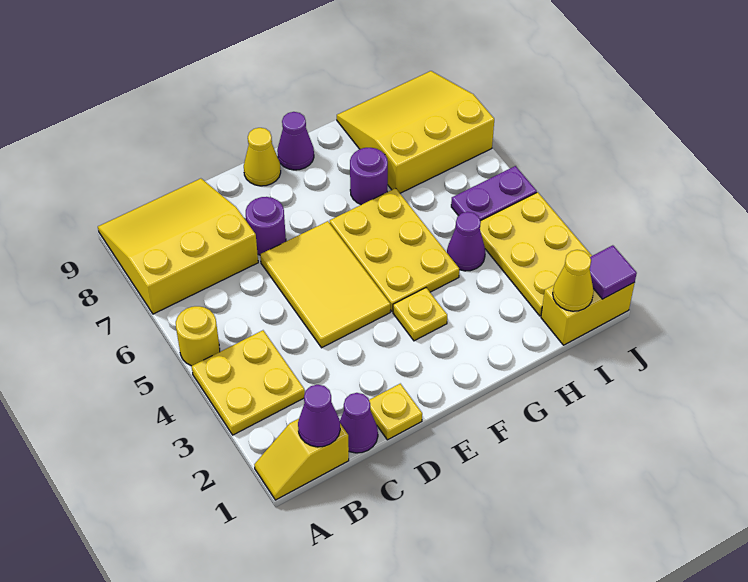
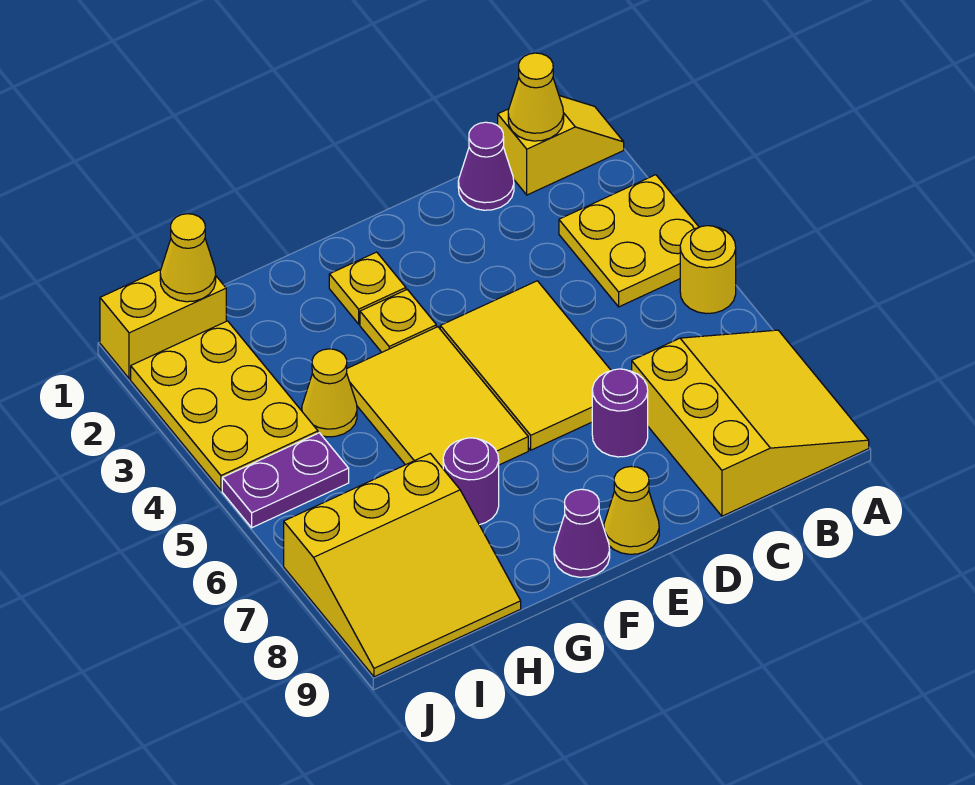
yellow 3x3 slope [98,178,258,314] -> yellow 3x3 slope turned to [632,330,869,516]
purple 1x1 cone [298,385,340,447] -> yellow 1x1 cone [508,53,564,141]
yellow 1x1 plate [369,384,422,440] -> yellow 1x1 plate moved to [329,252,406,324]
yellow 2x3 plate [330,188,459,312] -> yellow 2x3 tile [347,327,528,468]
purple 1x1 cone [447,212,485,271] -> yellow 1x1 cone [302,349,357,437]
purple 1x1 tile [590,245,637,299] -> none

